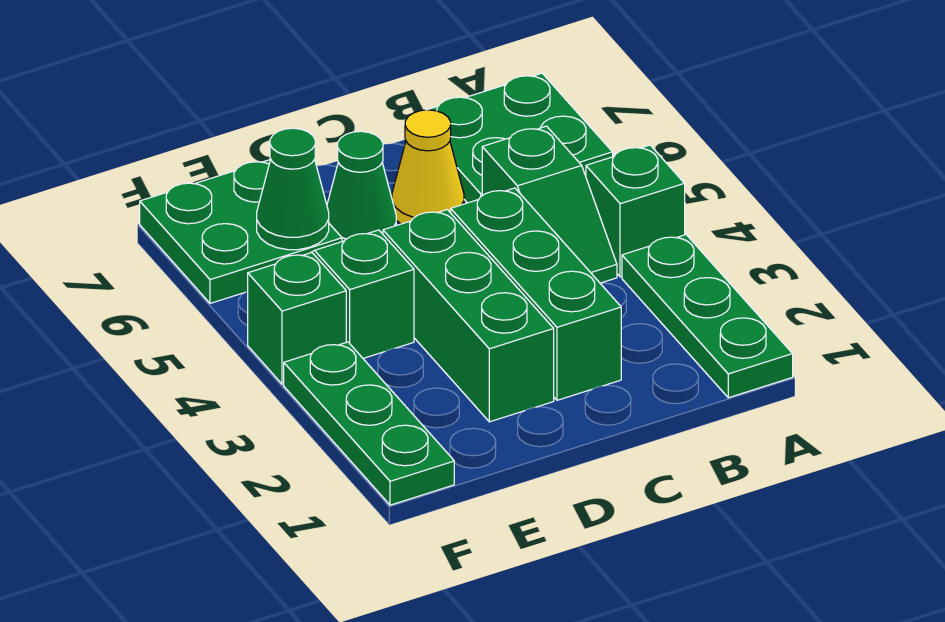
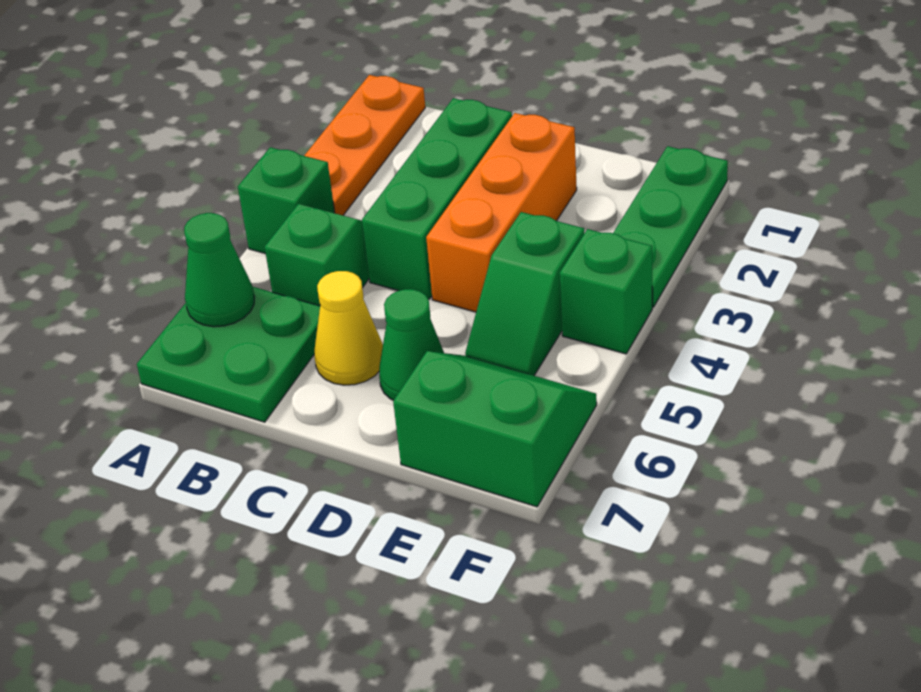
green 1x3 plate [622,235,793,398] -> orange 1x3 plate [304,75,425,215]
green 1x3 brick [383,210,554,422] -> orange 1x3 brick [426,113,577,312]
green 2x2 plate [140,160,342,303] -> green 2x2 slope [393,351,597,507]
green 1x1 cone [257,128,329,250] -> green 1x1 cone moved to [184,213,255,327]

